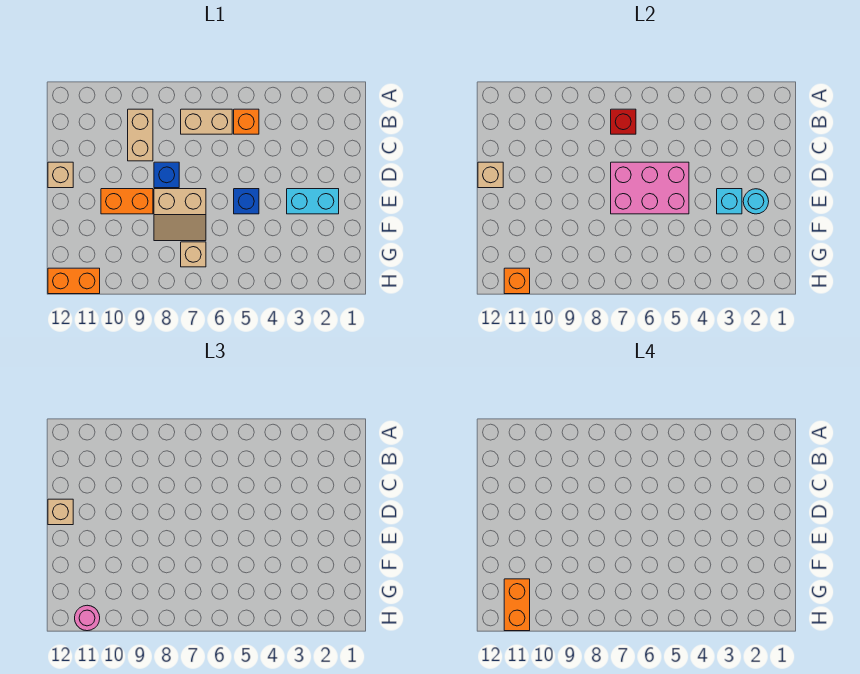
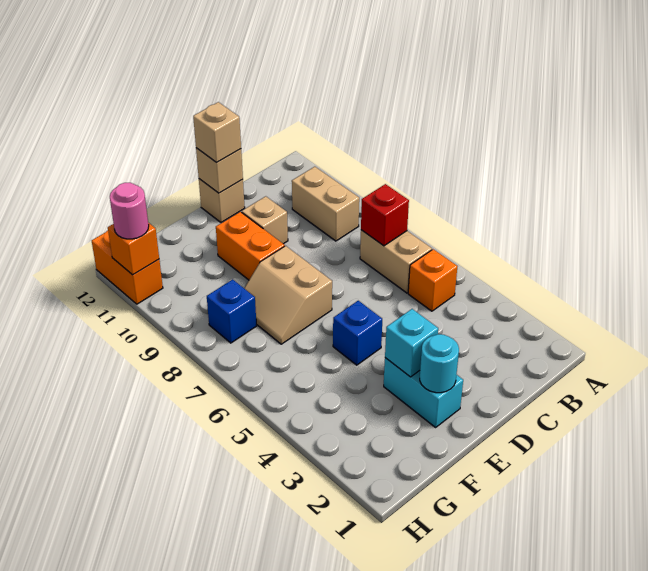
tan 1x2 brick [128,109,153,161] -> tan 1x2 brick turned to [292,167,359,241]
pink 2x3 brick [611,162,689,214] -> none
blue 1x1 brick [154,162,179,188] -> blue 1x1 brick moved to [207,279,256,343]
tan 1x1 brick [181,242,206,267] -> tan 1x1 brick moved to [242,196,288,244]
orange 1x2 brick [504,579,530,631] -> none

